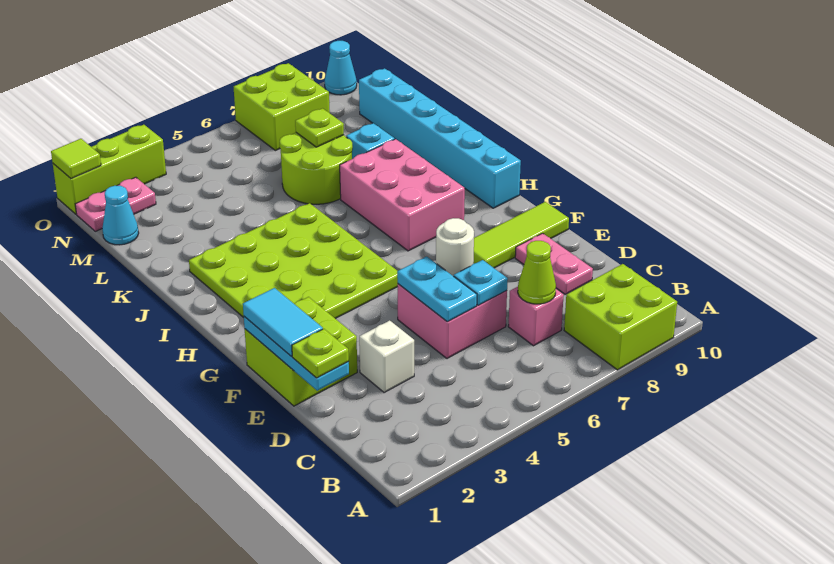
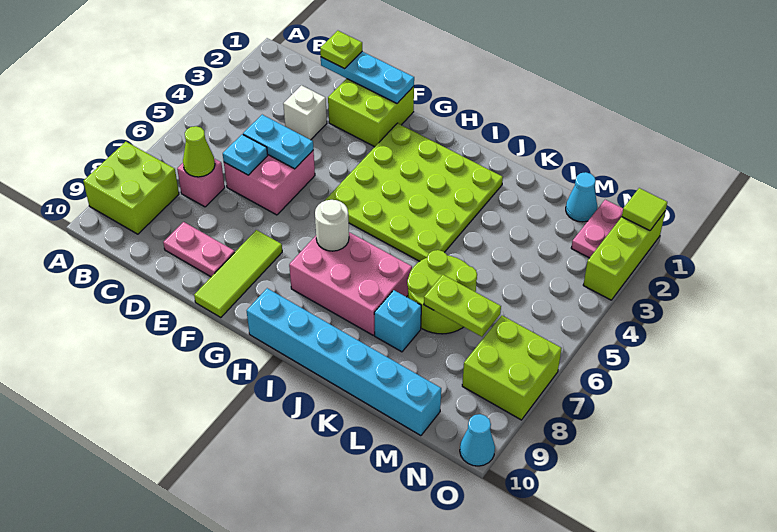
cyan 1x2 tile [243,288,323,356] -> none
white 1x1 round brick [436,218,474,276] -> white 1x1 round brick moved to [315,200,349,251]
lime 1x1 plate [295,108,344,147] -> lime 1x2 plate [424,275,501,337]

